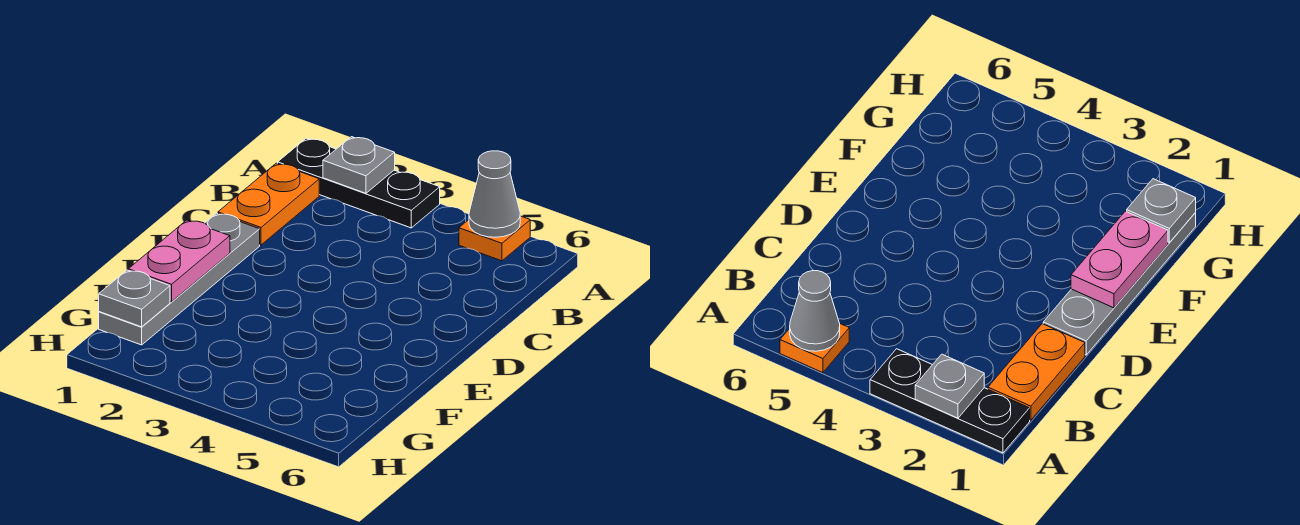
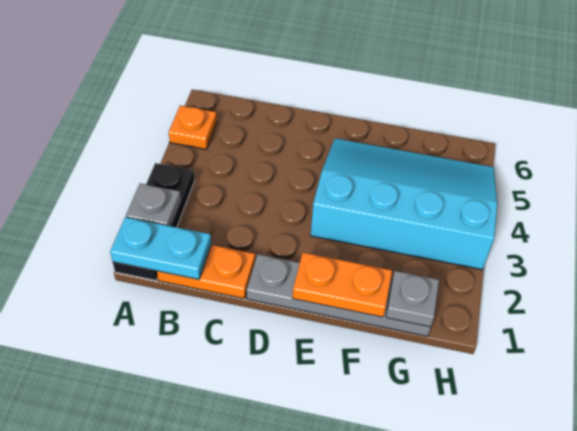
none -> cyan 1x2 plate [110,217,211,279]
grey 1x1 cone [469,151,520,237] -> none
pink 1x2 plate [128,220,230,302] -> orange 1x2 plate [292,253,392,317]
none -> cyan 3x4 slope [311,138,497,270]

